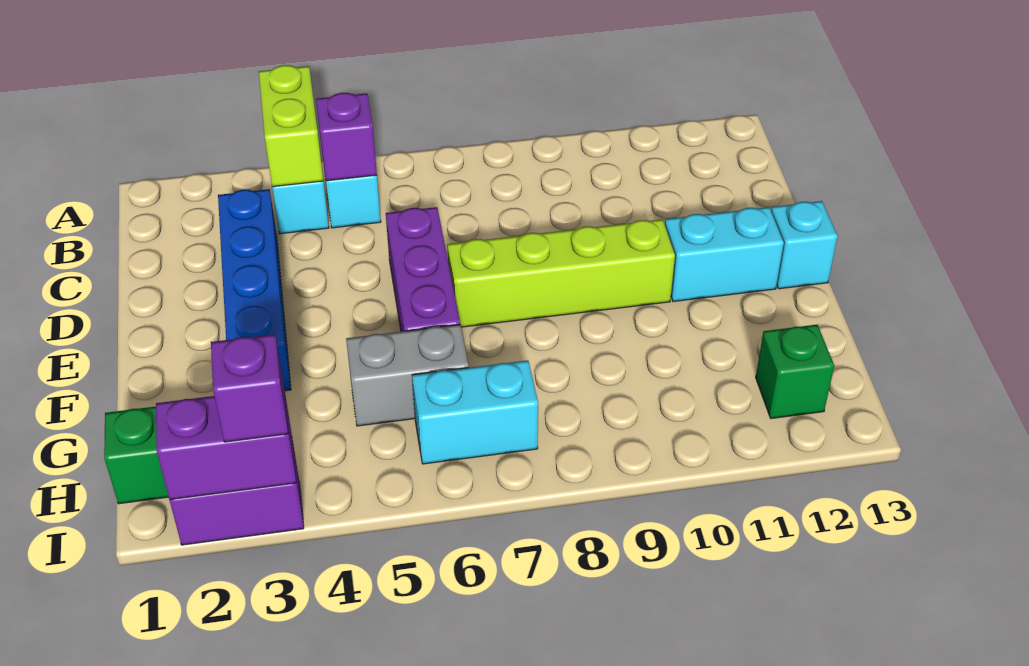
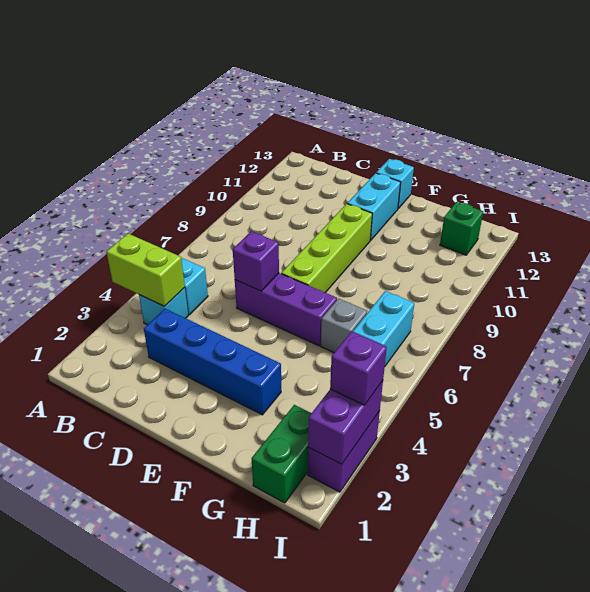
purple 1x1 brick [316,93,377,181] -> purple 1x1 brick moved to [233,231,279,291]
grey 1x2 brick [346,325,469,426] -> grey 1x1 brick [321,299,367,353]

